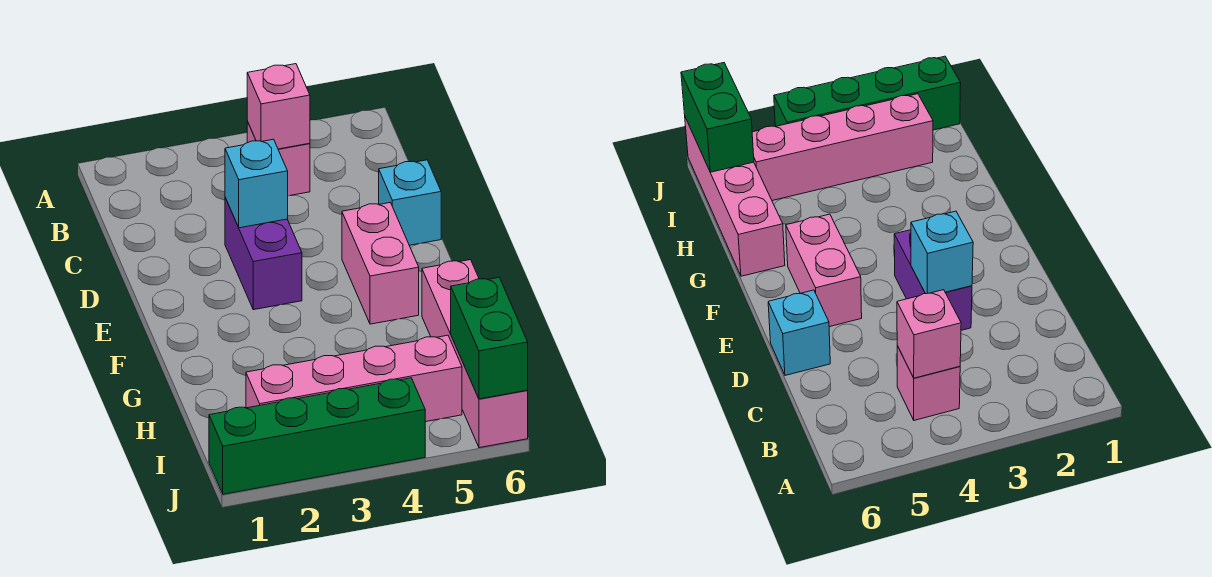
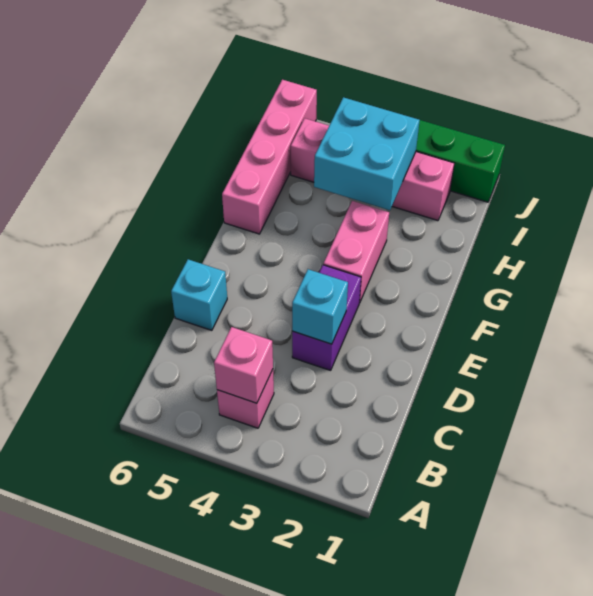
pink 1x2 brick [342,203,419,324] -> pink 1x2 brick moved to [323,201,389,303]
none -> cyan 2x2 brick [314,97,420,210]
green 1x2 brick [451,277,528,399] -> none

